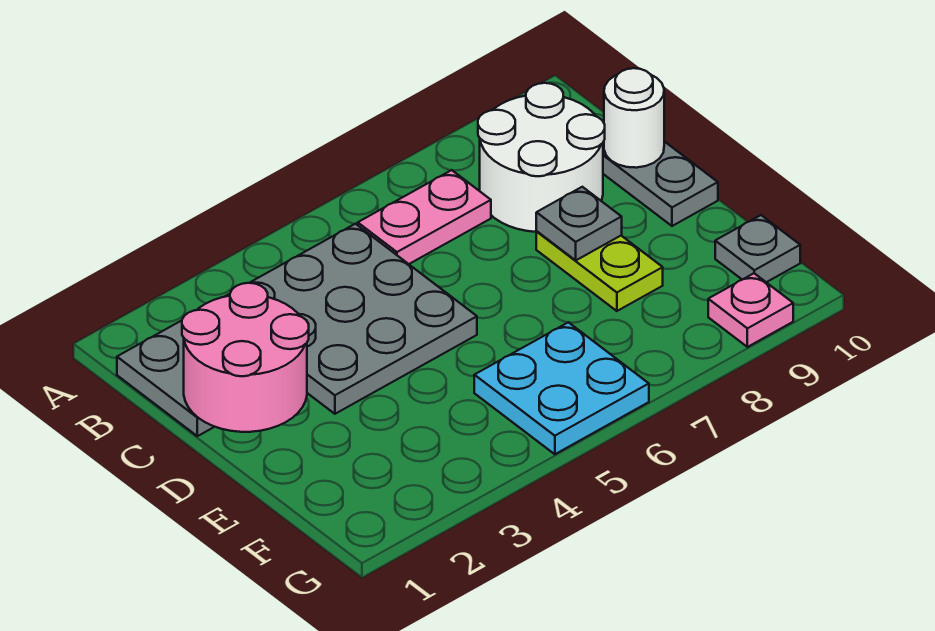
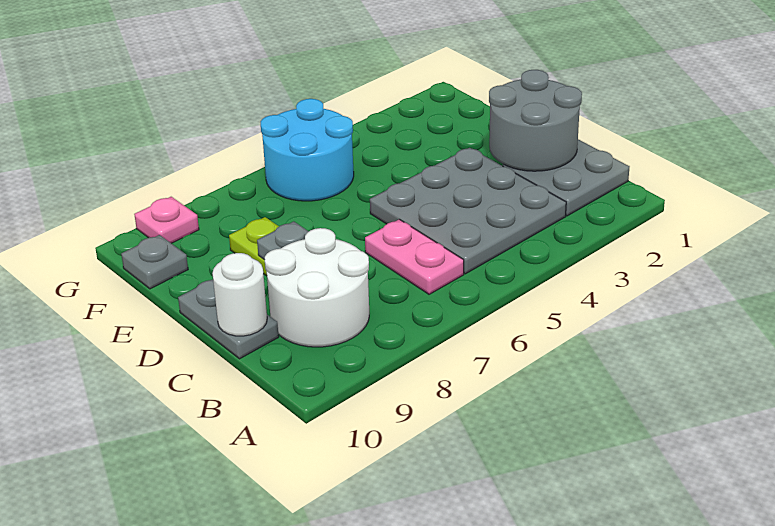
pink 1x2 plate [358,170,491,264] -> pink 1x2 plate turned to [365,219,464,294]
pink 2x2 round brick [182,283,309,432] -> grey 2x2 round brick [489,70,582,171]
cyan 2x2 plate [474,322,649,454] -> cyan 2x2 round brick [261,99,354,201]

